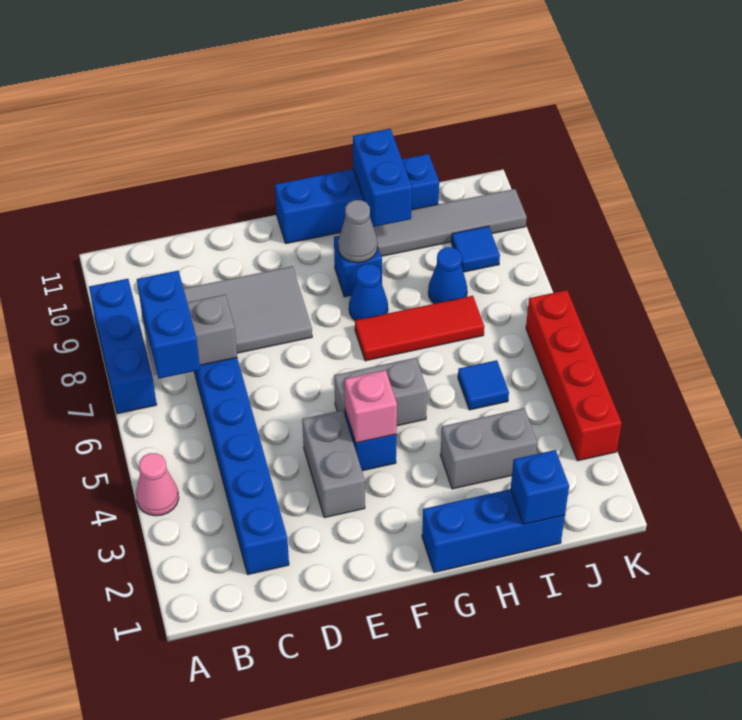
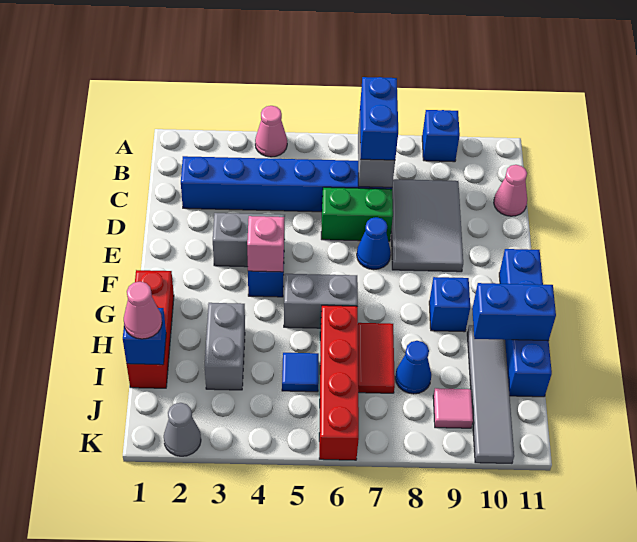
blue 1x3 brick [89,279,157,414] -> blue 1x1 brick [422,110,460,162]
blue 1x2 brick [137,271,200,379] -> blue 1x2 brick turned to [360,77,398,160]
none -> pink 1x1 cone [494,165,527,216]
none -> green 1x2 brick [321,187,393,241]
grey 1x2 brick [334,358,427,426] -> grey 1x2 brick turned to [284,274,358,328]
blue 1x3 brick [422,489,565,573] -> red 1x3 brick [127,270,174,388]
red 1x3 tile [355,296,484,361] -> red 1x2 tile [358,323,395,393]
blue 1x1 cone [349,264,388,320] -> blue 1x1 cone moved to [357,217,391,270]
grey 1x1 cone [338,200,378,263] -> grey 1x1 cone moved to [164,403,201,456]
none -> pink 1x1 cone [124,282,162,339]
blue 1x1 tile [451,226,500,272] -> pink 1x1 tile [433,388,473,428]
red 1x4 brick [526,290,622,461] -> red 1x4 brick turned to [319,305,359,460]

